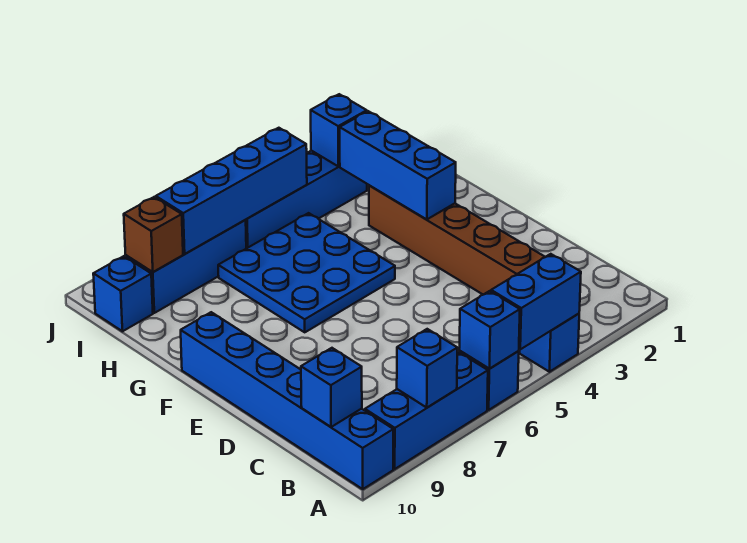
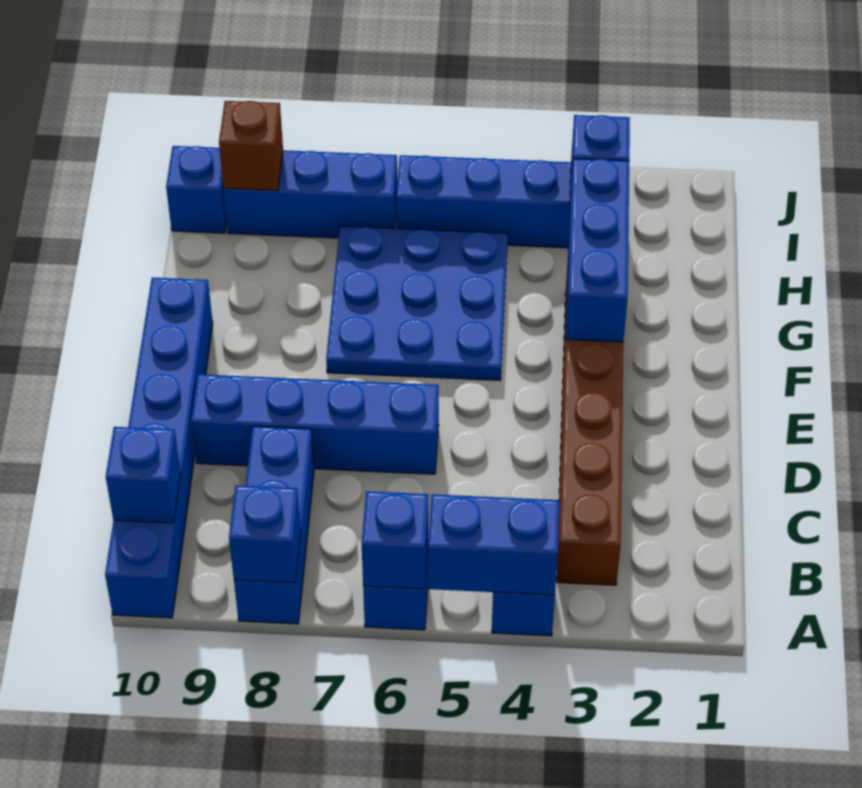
blue 1x3 brick [365,352,488,469] -> blue 1x3 brick turned to [234,426,314,624]
blue 1x4 brick [156,128,307,254] -> blue 1x4 brick moved to [191,374,439,474]

